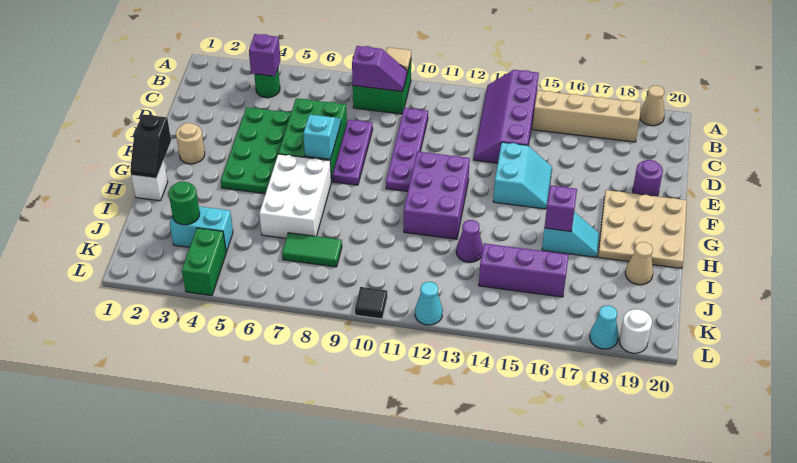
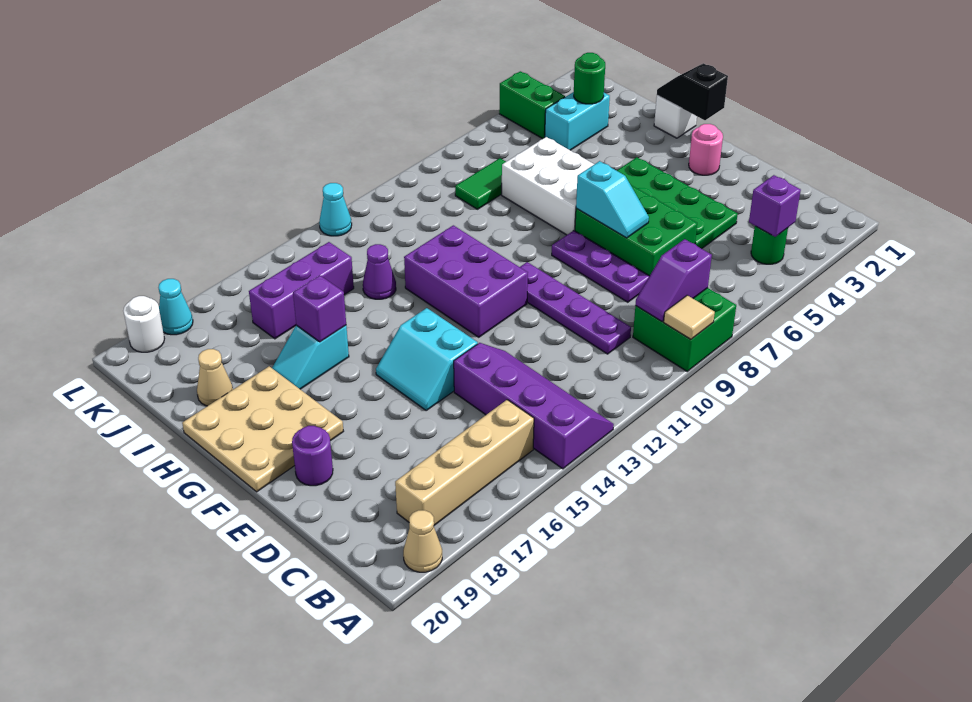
tan 1x1 round brick [176,123,205,164] -> pink 1x1 round brick [689,124,723,175]
black 1x1 tile [355,287,387,319] -> none

